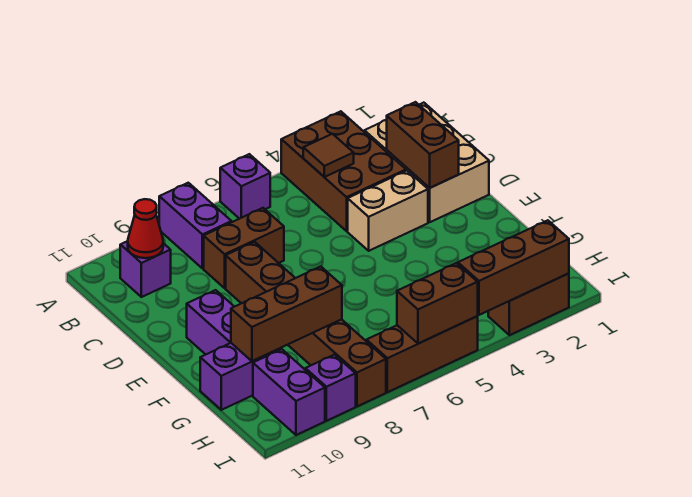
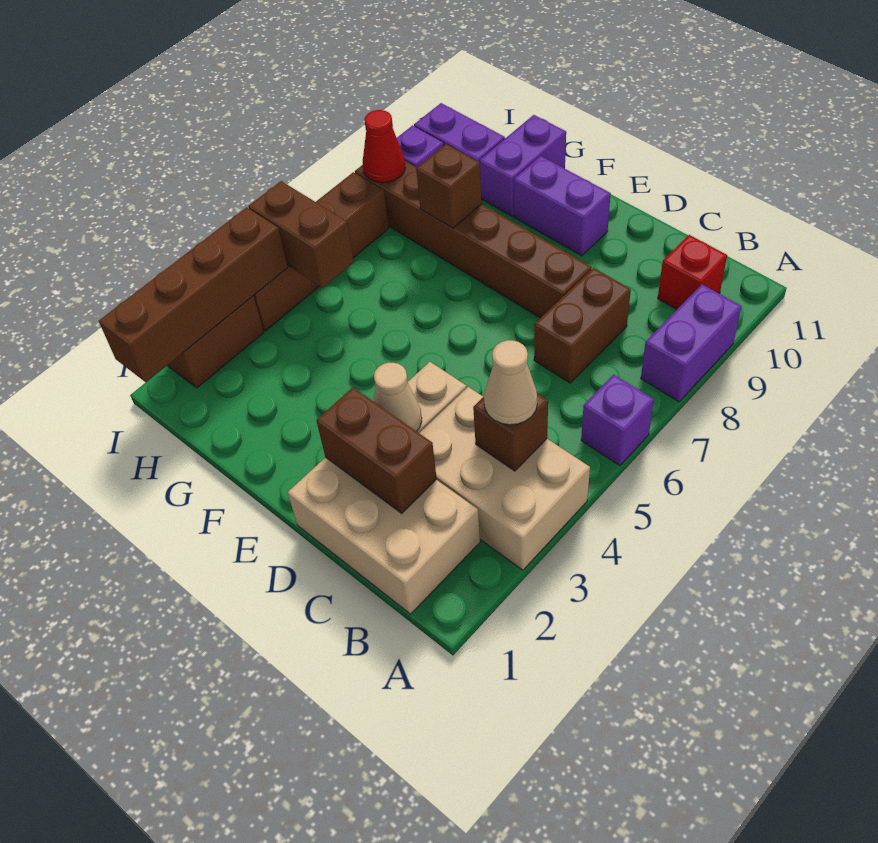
brown 2x3 brick [281,111,406,231] -> tan 2x3 brick [419,387,590,570]
purple 1x2 brick [159,183,232,269] -> purple 1x2 brick turned to [641,284,742,402]
brown 1x1 tile [303,134,354,177] -> brown 1x1 brick [473,393,548,471]
none -> tan 1x1 cone [484,340,537,425]
purple 1x1 brick [120,241,171,297] -> red 1x1 brick [658,235,727,309]
red 1x1 cone [128,199,163,258] -> red 1x1 cone moved to [363,110,405,183]
none -> tan 1x1 cone [373,363,422,431]
brown 1x3 brick [231,267,342,361] -> brown 1x1 brick [416,144,482,228]
brown 1x3 brick [458,220,569,315] -> brown 1x4 brick [99,207,288,382]
brown 1x3 brick [366,316,478,392] -> brown 1x4 brick [254,172,389,331]
brown 1x2 brick [397,263,478,344] -> brown 1x2 brick turned to [248,181,354,288]

